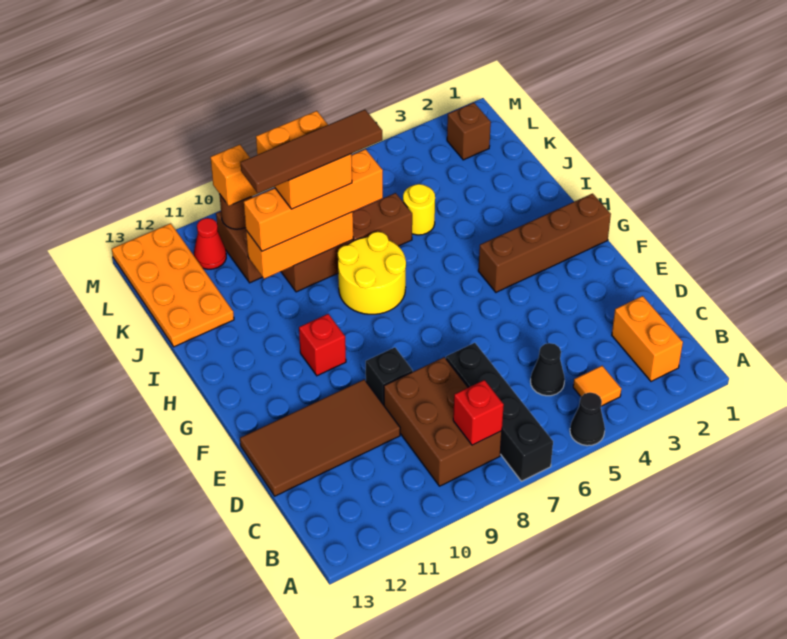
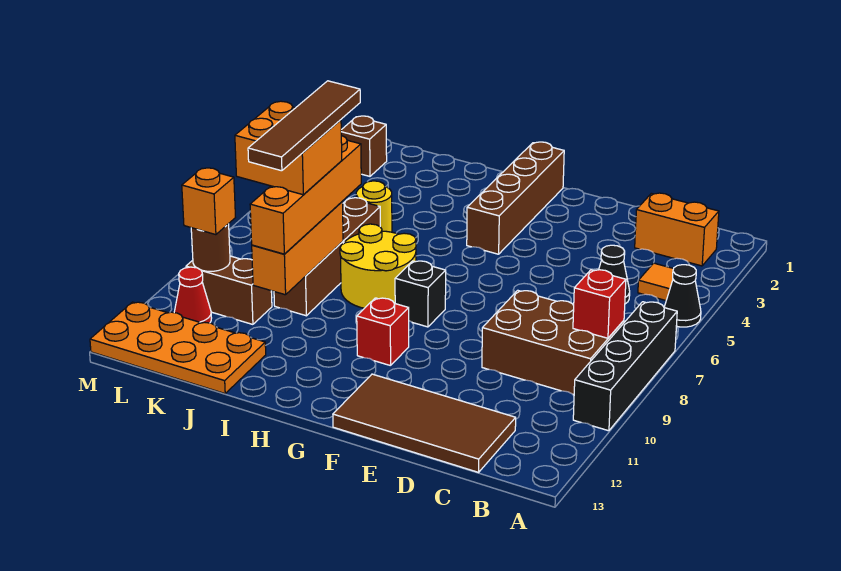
black 1x4 brick [446,343,553,481] -> black 1x4 brick turned to [573,302,677,431]
brown 2x4 tile [240,379,400,496] -> brown 2x4 tile turned to [333,374,516,472]
black 1x1 brick [366,347,413,405] -> black 1x1 brick moved to [395,261,446,327]

